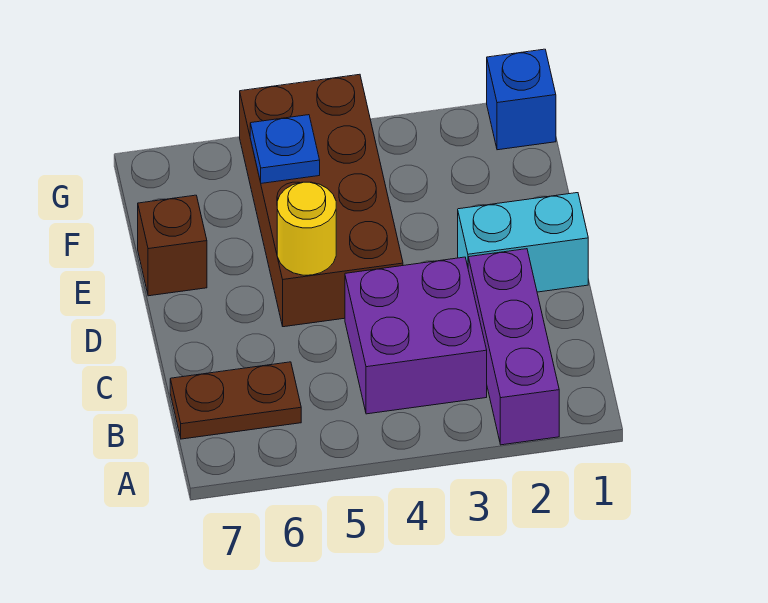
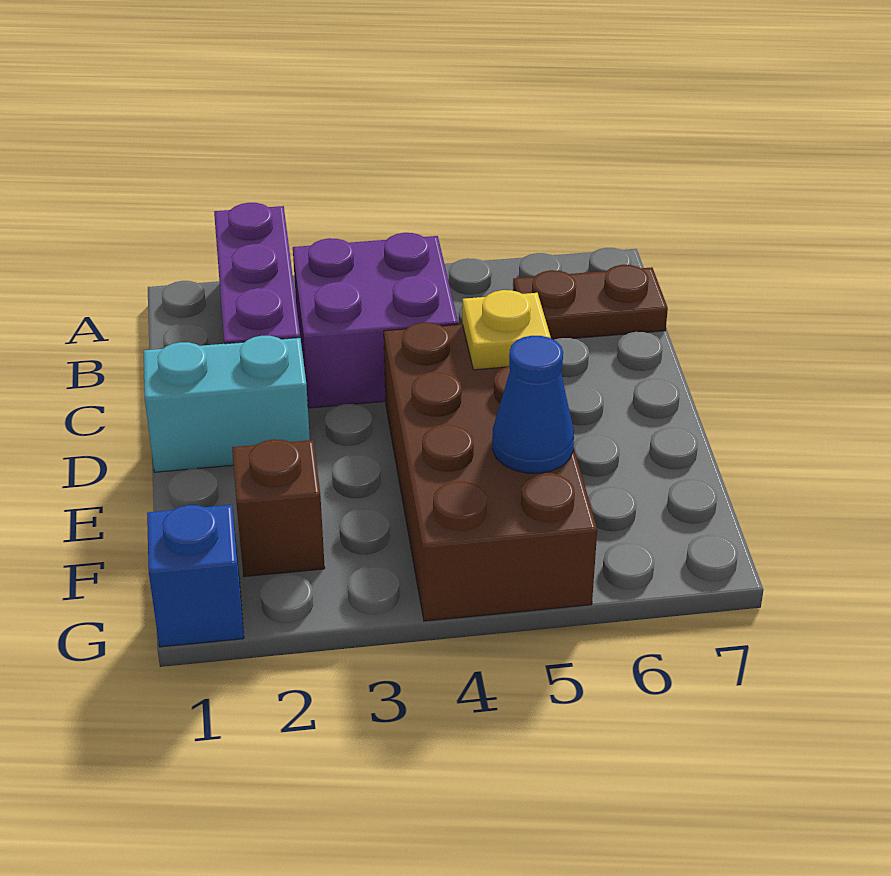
yellow 1x1 round brick [277,182,336,275] -> yellow 1x1 plate [462,290,551,370]
brown 1x1 brick [138,195,207,296] -> brown 1x1 brick moved to [232,439,325,577]
blue 1x1 plate [250,115,320,183] -> blue 1x1 cone [492,336,574,473]

